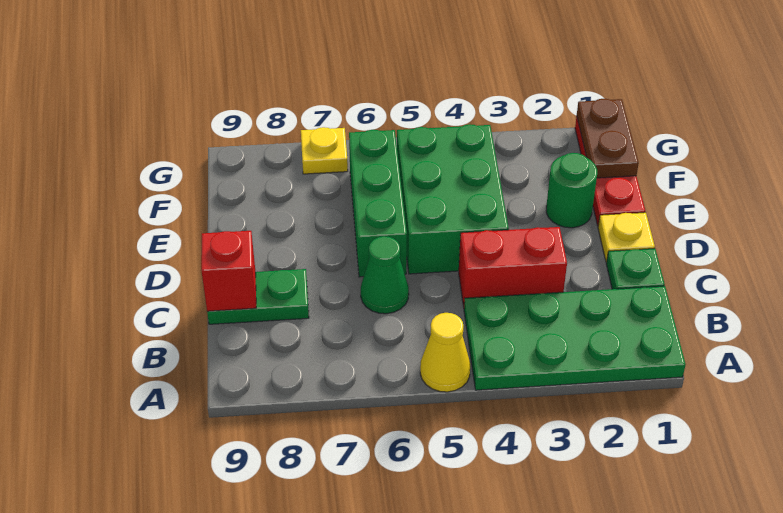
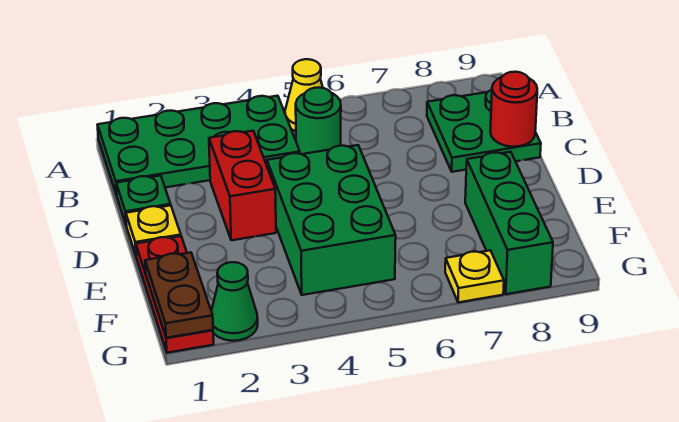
red 1x2 brick [459,227,567,307] -> red 1x2 brick turned to [209,131,276,240]
green 1x1 cone [361,236,409,314] -> green 1x1 cone moved to [211,262,258,341]
green 1x2 plate [207,269,309,324] -> green 2x2 plate [427,90,541,172]
red 1x1 brick [201,231,256,311] -> red 1x1 round brick [490,72,537,147]
green 1x3 brick [349,130,407,277] -> green 1x3 brick moved to [465,152,553,294]
green 1x1 round brick [546,153,597,228] -> green 1x1 round brick moved to [296,88,341,154]

